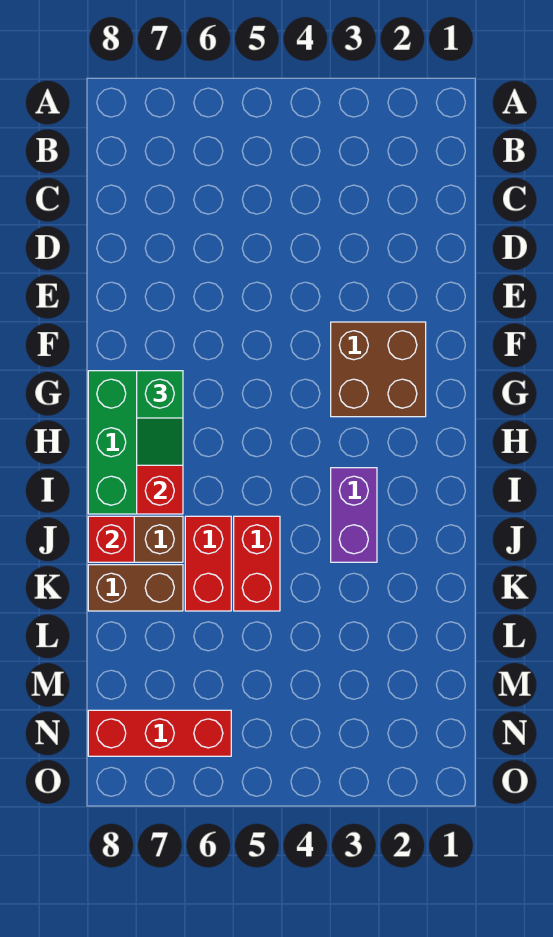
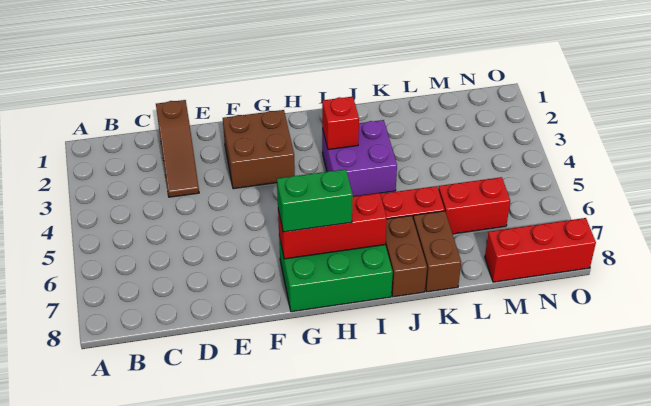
none -> brown 1x3 slope [156,100,199,197]
green 1x2 slope [137,371,183,465] -> green 1x2 brick [277,169,353,232]
purple 1x2 brick [331,468,377,562] -> purple 2x2 brick [322,120,397,197]
red 1x2 brick [234,516,280,611] -> red 1x2 brick moved to [438,177,510,234]
red 1x1 brick [88,516,134,562] -> red 1x1 brick moved to [322,97,359,150]
red 1x3 brick [88,710,231,756] -> red 1x3 brick turned to [485,218,596,282]

